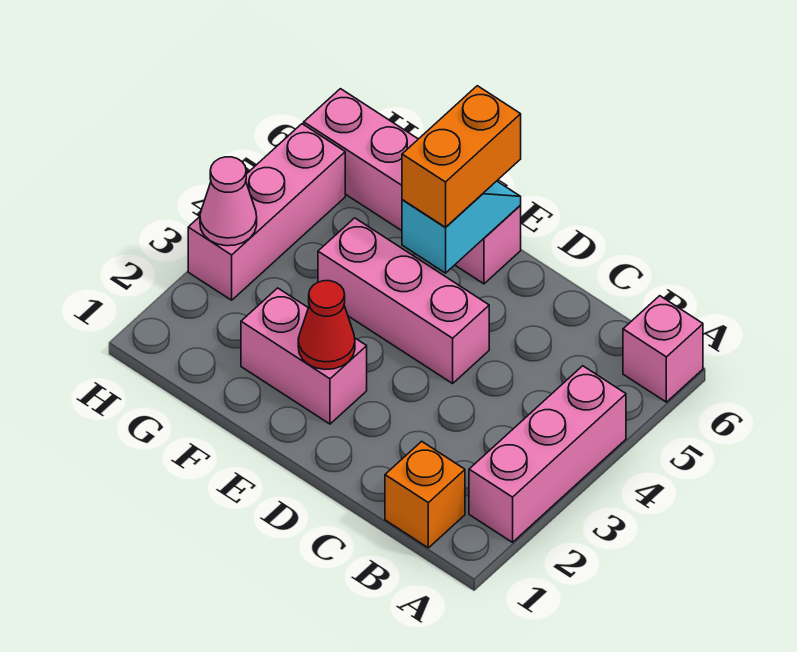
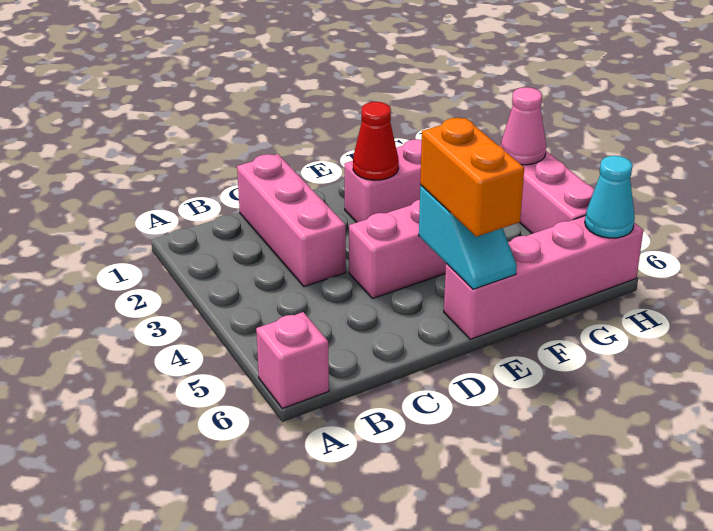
pink 1x3 brick [469,366,626,542] -> pink 1x3 brick moved to [237,154,346,287]
orange 1x1 brick [385,441,465,548] -> none
none -> cyan 1x1 cone [585,156,635,238]

